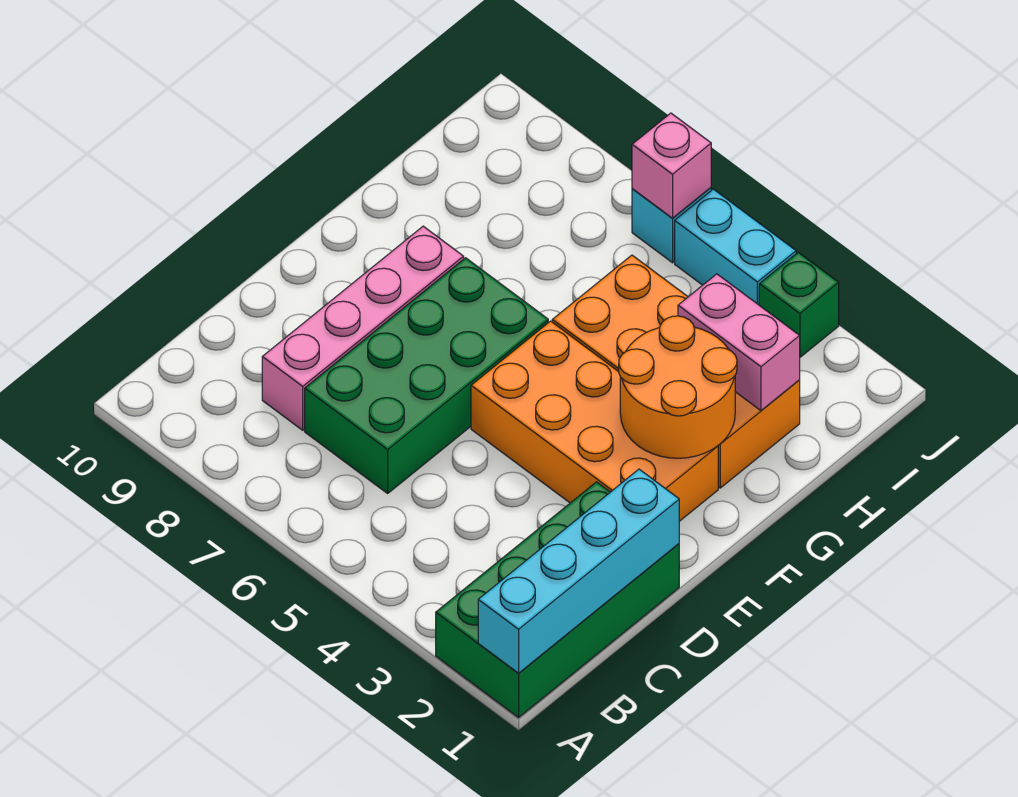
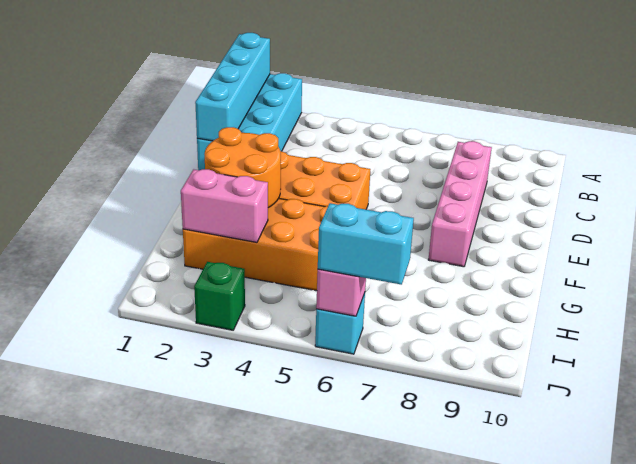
green 2x4 brick [436,482,679,718] -> cyan 2x4 brick [197,73,302,170]
green 2x4 brick [305,258,548,493] -> none
cyan 1x2 brick [675,189,796,305] -> cyan 1x2 brick moved to [318,203,414,285]

